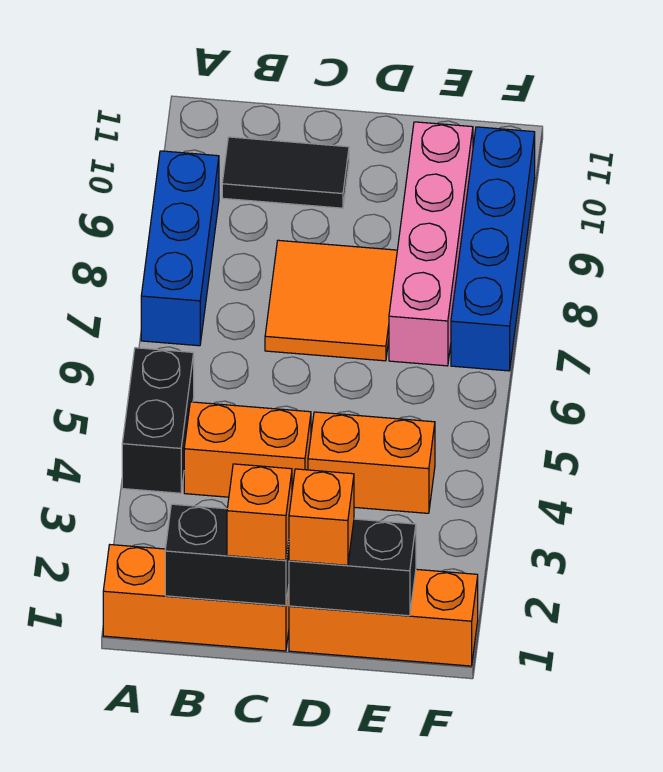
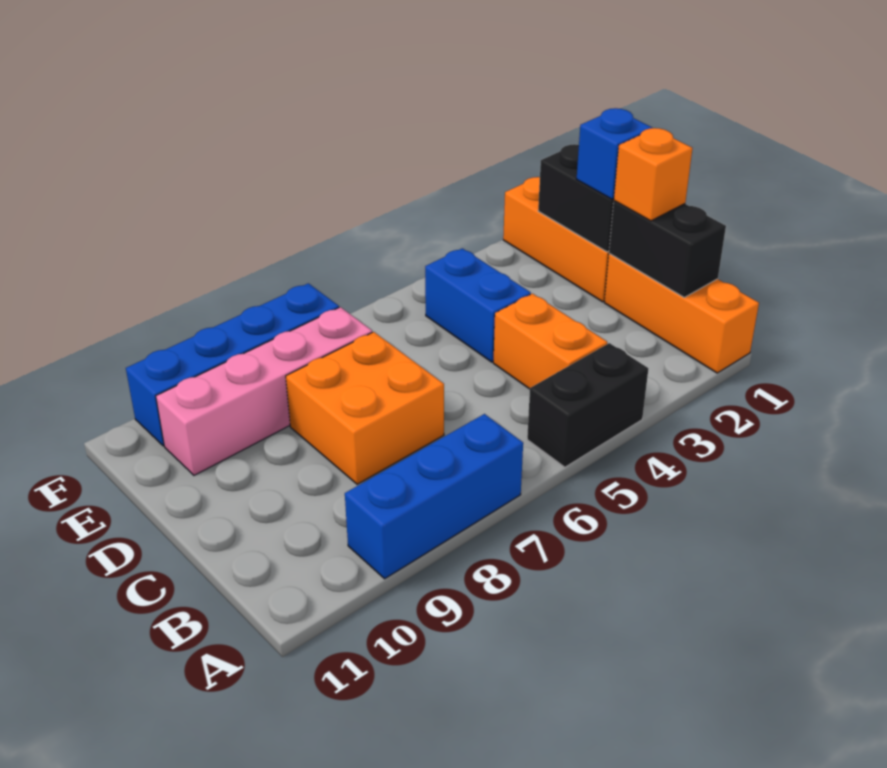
black 1x2 tile [222,137,349,208] -> none
orange 2x2 tile [265,240,397,361] -> orange 2x2 brick [286,332,444,484]
orange 1x1 brick [289,469,354,565] -> blue 1x1 brick [577,108,652,199]
orange 1x2 brick [308,412,435,513] -> blue 1x2 brick [425,248,531,362]

